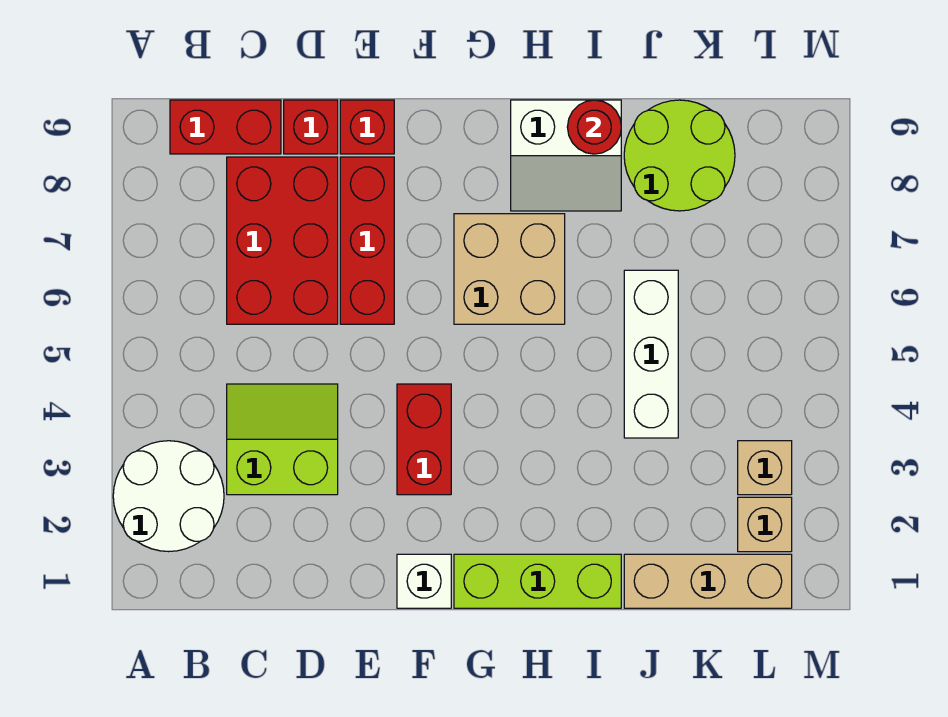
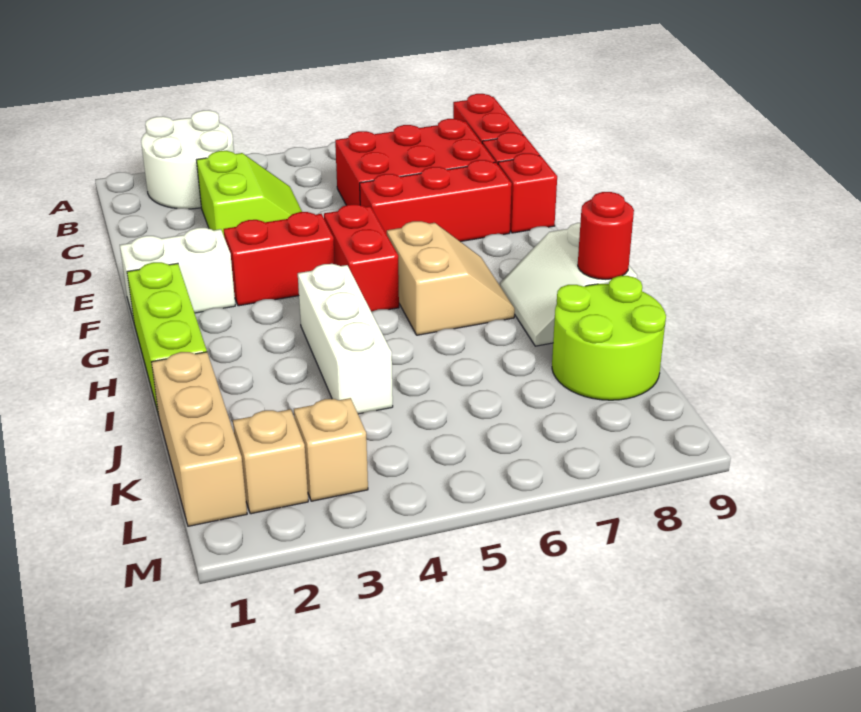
white 1x1 brick [397,554,451,608] -> white 1x2 brick [120,228,235,321]
none -> red 1x2 brick [324,204,399,312]
tan 2x2 brick [454,214,565,324] -> tan 2x2 slope [387,221,515,335]
white 1x3 brick [624,270,678,438] -> white 1x3 brick turned to [298,264,393,414]

